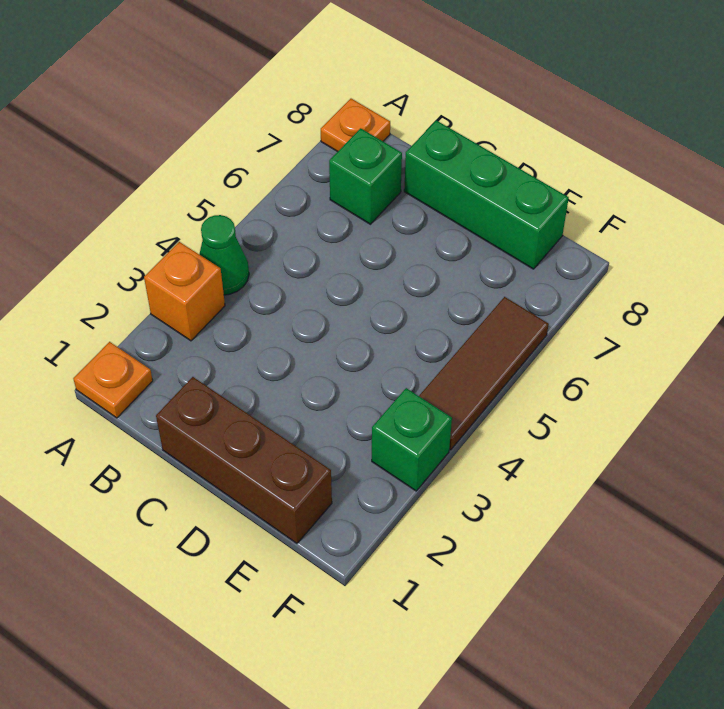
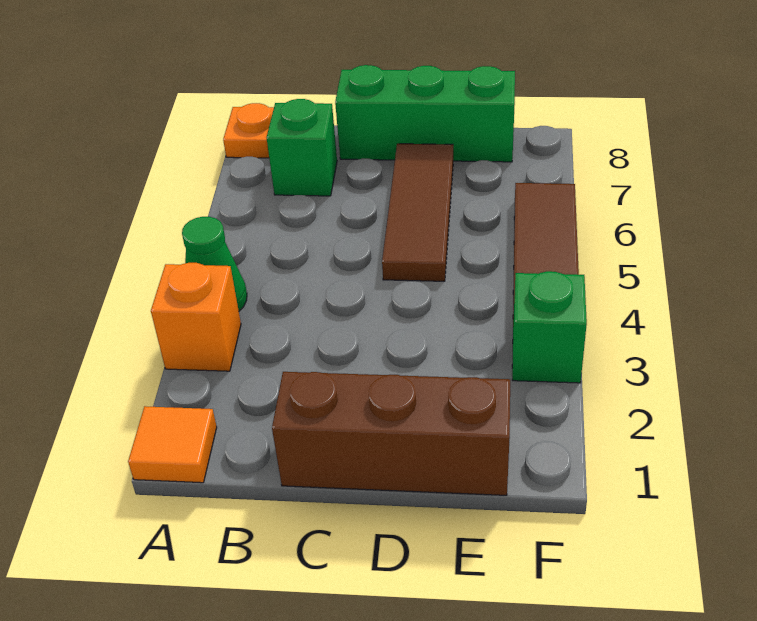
orange 1x1 plate [73,342,153,418] -> orange 1x1 tile [128,406,217,483]
none -> brown 1x3 tile [382,144,453,281]

